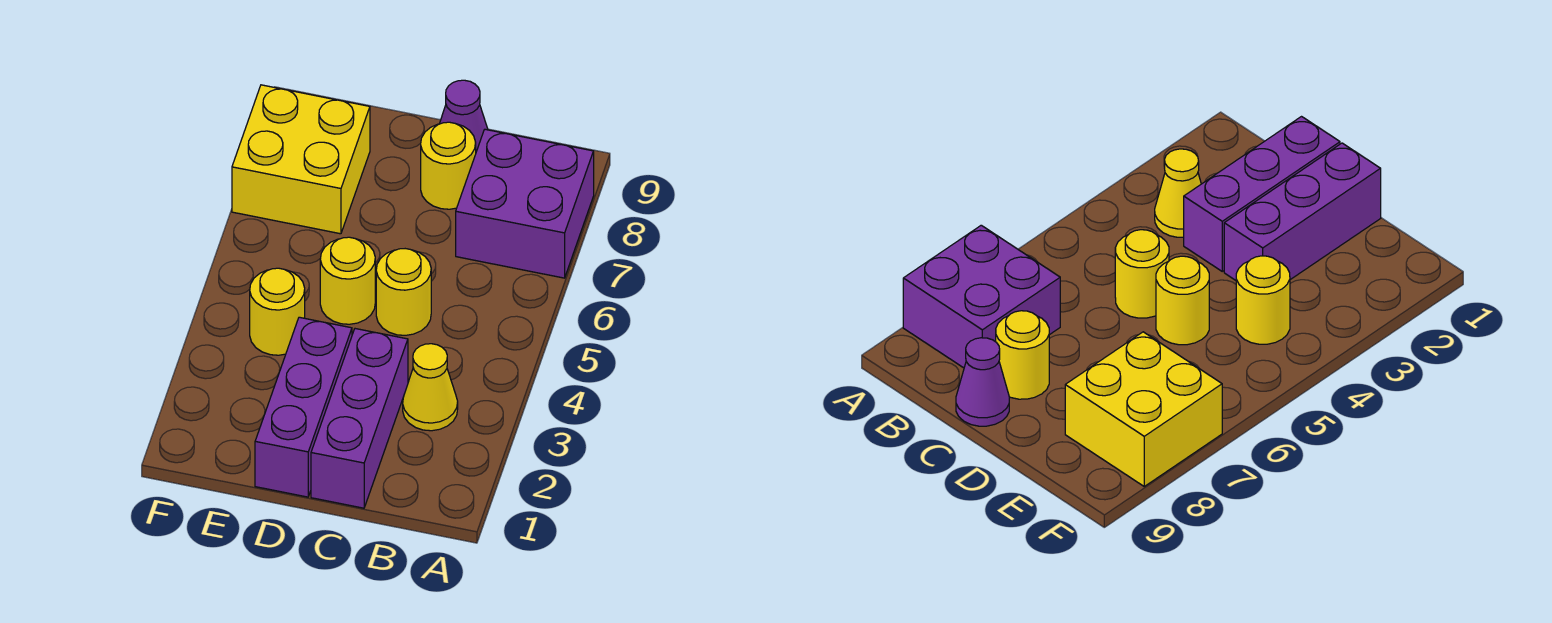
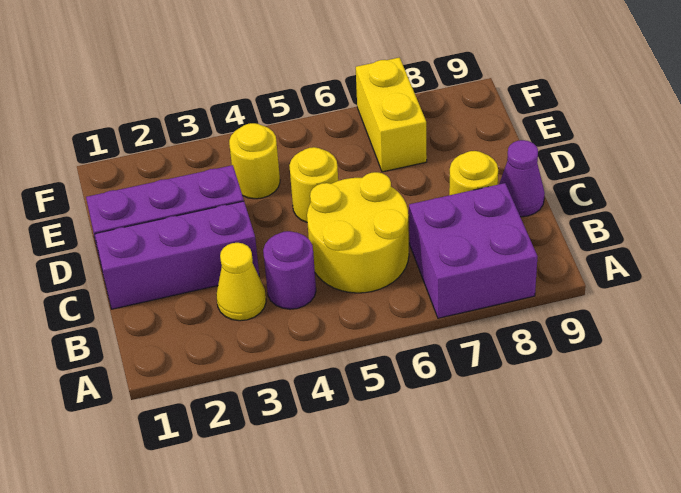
none -> purple 1x1 round brick [263,231,316,309]
yellow 1x1 round brick [376,249,431,335] -> yellow 2x2 round brick [307,172,409,293]
yellow 2x2 brick [232,85,370,234] -> yellow 1x2 brick [356,58,427,172]

